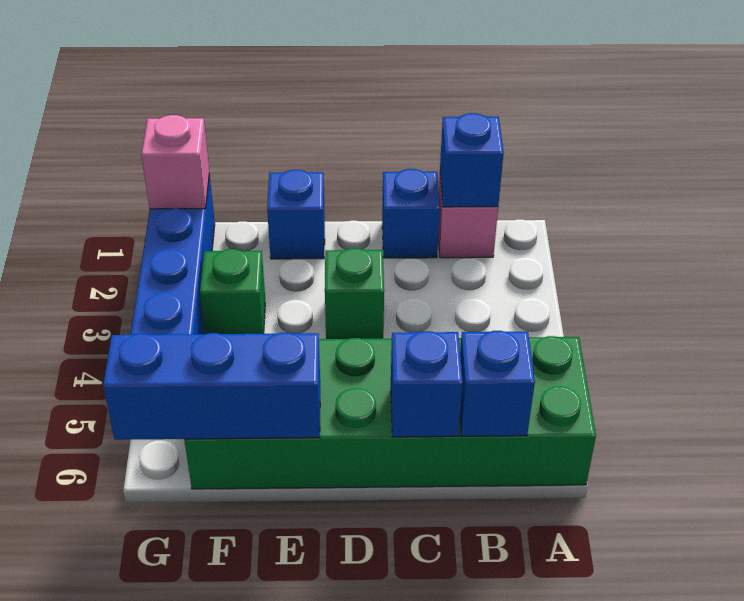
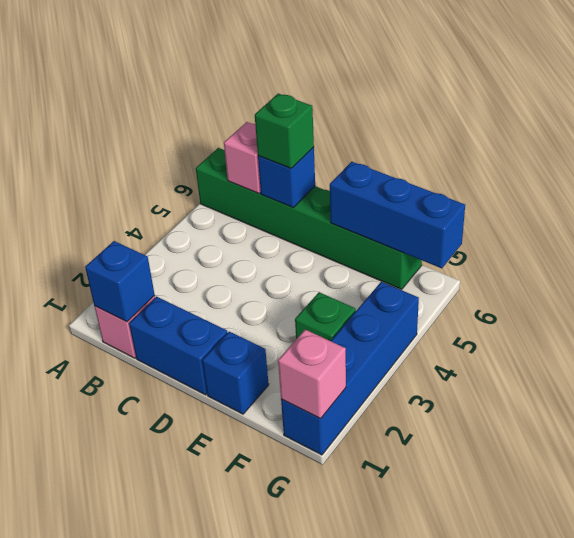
green 2x6 brick [184,336,596,489] -> green 1x6 brick [196,148,422,290]
blue 1x1 brick [460,331,535,436] -> pink 1x1 brick [224,122,261,194]
blue 1x1 brick [382,169,440,258] -> blue 1x2 brick [129,297,228,395]
green 1x1 brick [325,248,384,339] -> green 1x1 brick moved to [255,93,314,169]

